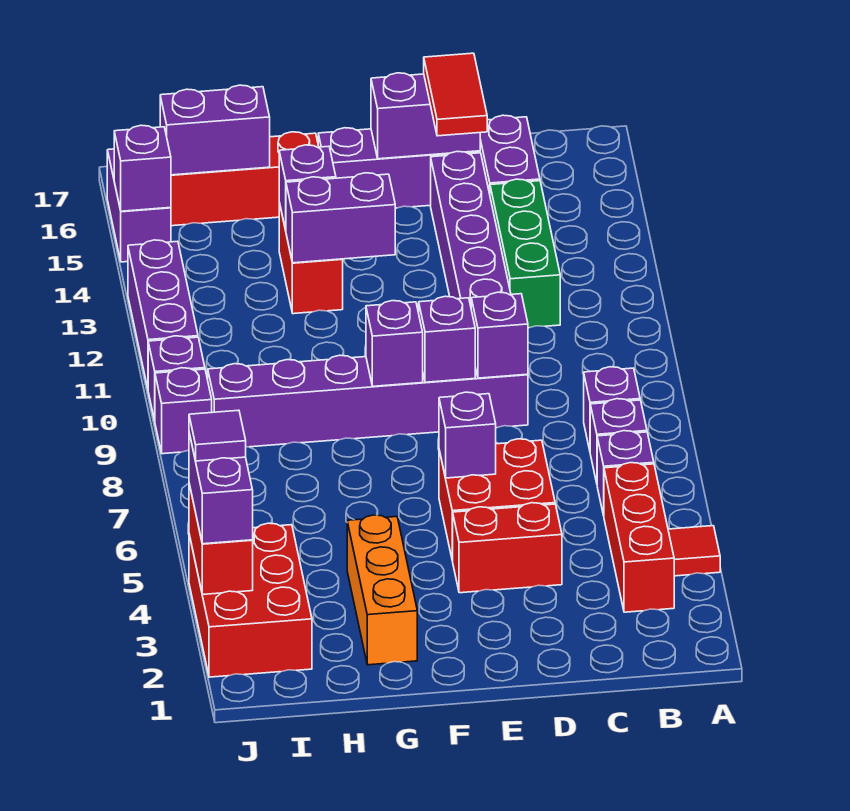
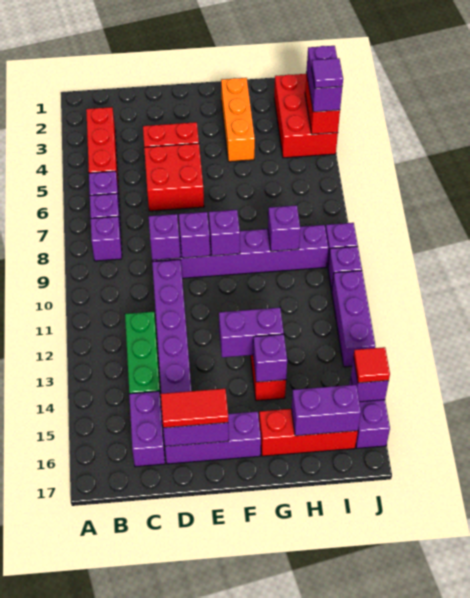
red 1x1 tile [668,526,720,576] -> red 1x1 tile moved to [354,347,390,383]
red 1x2 tile [424,53,487,136] -> red 1x2 tile turned to [161,389,228,428]
purple 1x1 brick [439,392,496,478] -> purple 1x1 brick moved to [268,205,300,251]

